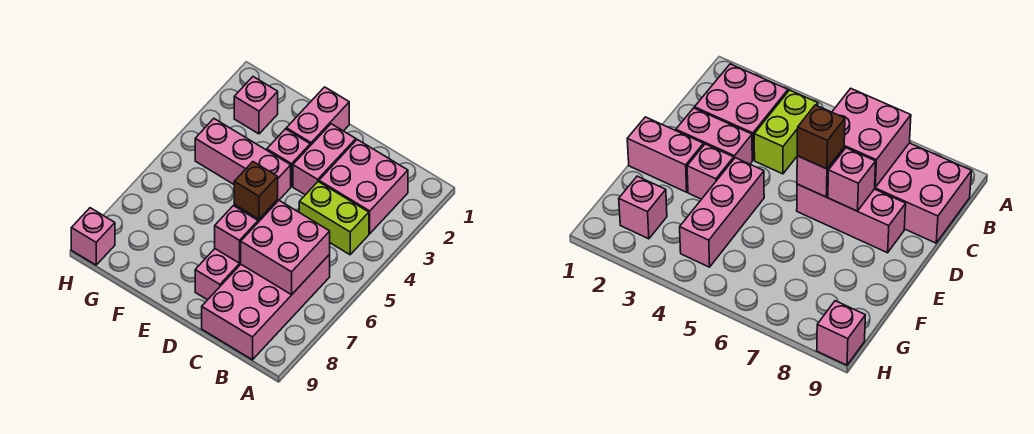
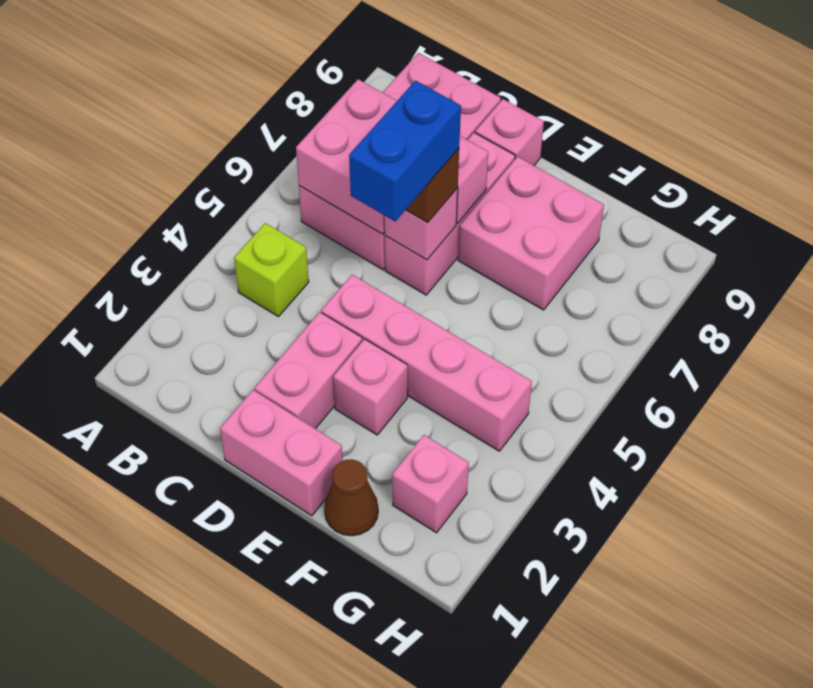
pink 2x2 brick [319,140,408,234] -> pink 2x2 brick moved to [458,157,604,310]
lime 1x2 brick [299,182,369,255] -> lime 1x1 brick [234,223,309,317]
none -> blue 1x2 brick [349,81,461,221]
pink 1x2 brick [286,87,349,146] -> pink 1x2 brick turned to [220,390,343,516]
pink 1x3 brick [195,119,291,201] -> pink 1x4 brick [321,275,532,451]
none -> brown 1x1 cone [324,459,378,536]
pink 1x1 brick [71,208,115,265] -> pink 1x1 brick moved to [475,99,544,165]

